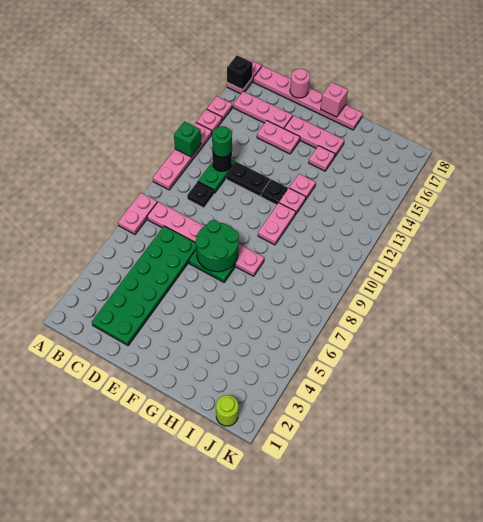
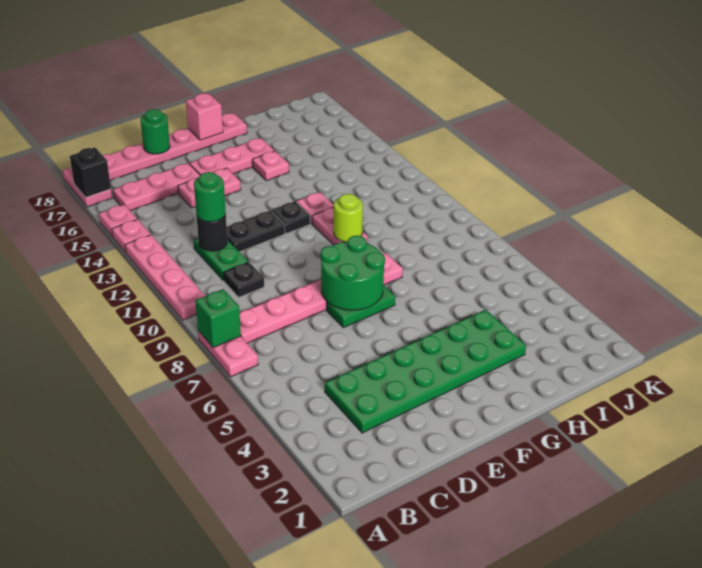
green 1x1 brick [174,121,201,157] -> green 1x1 brick moved to [195,289,241,348]
green 2x6 plate [92,226,196,345] -> green 2x6 plate turned to [325,309,526,433]
pink 1x1 round brick [290,69,310,98] -> green 1x1 round brick [141,109,170,154]
pink 1x1 plate [289,174,316,200] -> none
lime 1x1 round brick [216,395,238,426] -> lime 1x1 round brick moved to [334,194,363,242]

